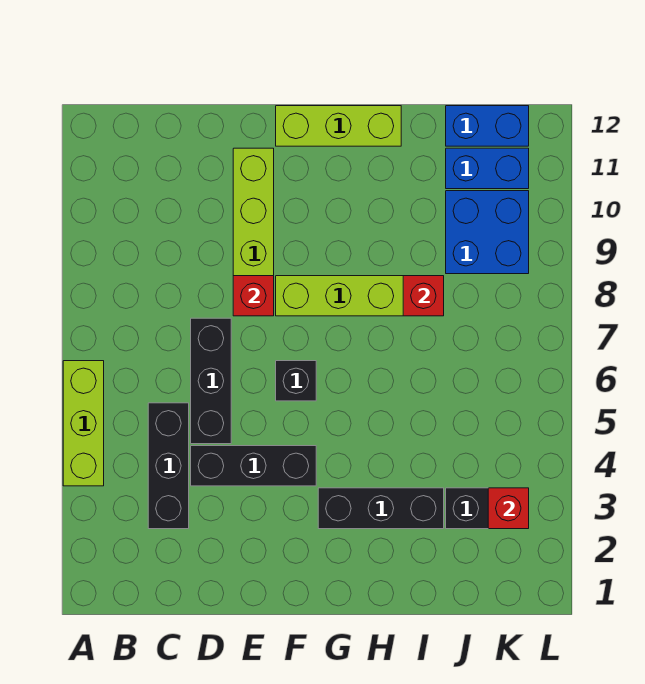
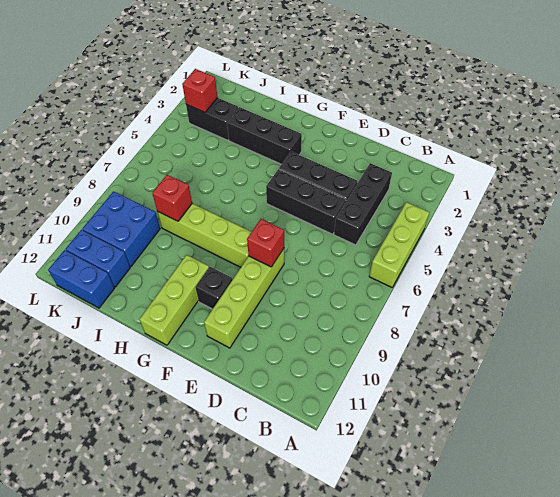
black 1x3 brick [191,318,231,444] -> black 1x3 brick turned to [266,169,346,234]
black 1x1 brick [276,361,316,401] -> black 1x1 brick moved to [195,267,233,309]
lime 1x3 brick [276,106,401,146] -> lime 1x3 brick turned to [140,255,209,345]

